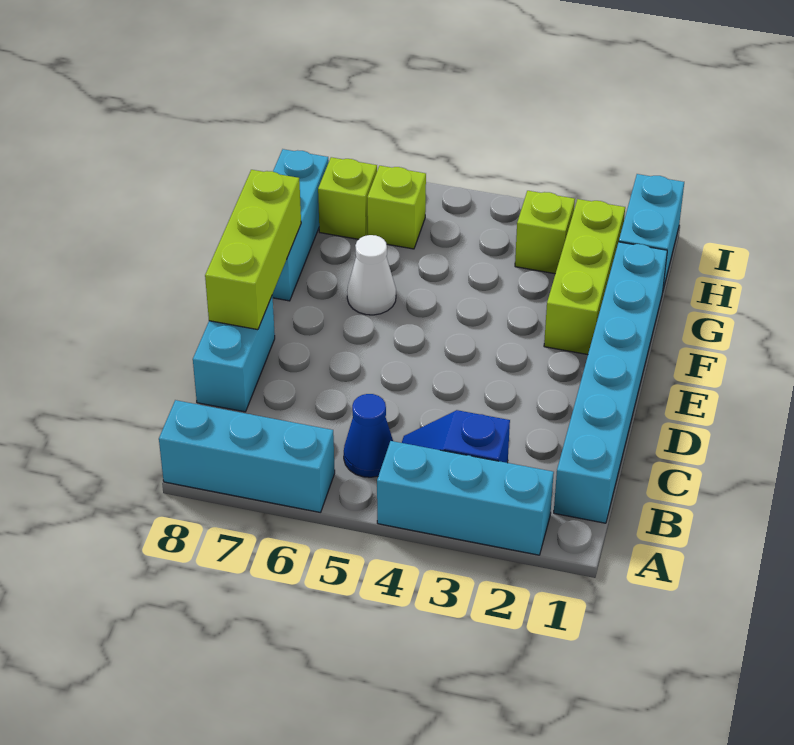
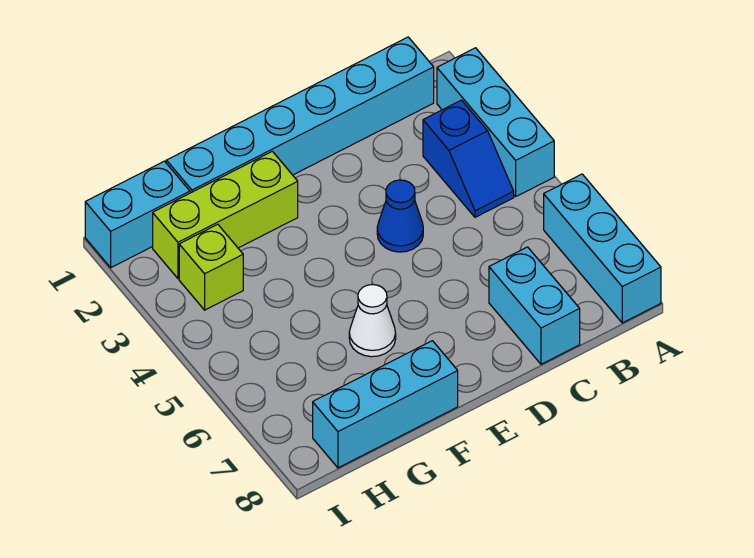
blue 1x1 cone [344,394,393,477] -> blue 1x1 cone moved to [377,180,423,252]
cyan 1x2 brick [193,297,275,412] -> cyan 1x2 brick turned to [489,247,580,364]
lime 1x3 brick [205,170,301,330] -> none
lime 1x1 brick [367,166,426,249] -> none
lime 1x1 brick [318,157,377,239] -> none

